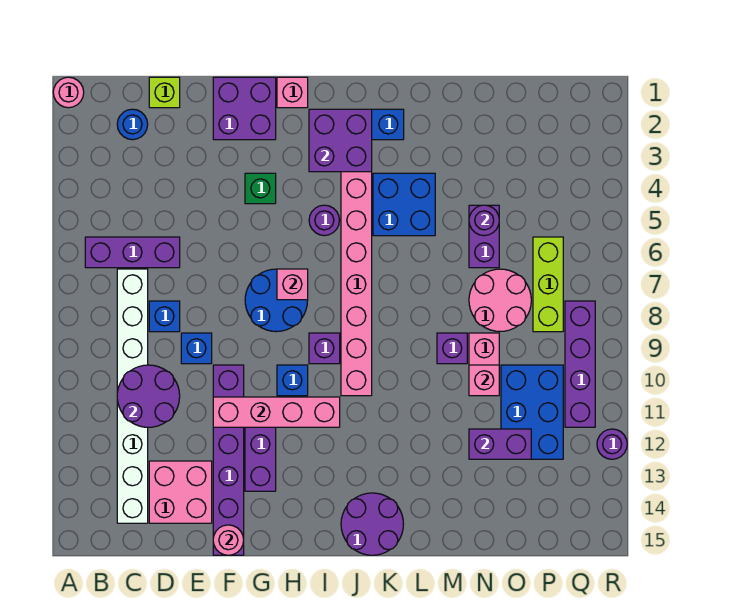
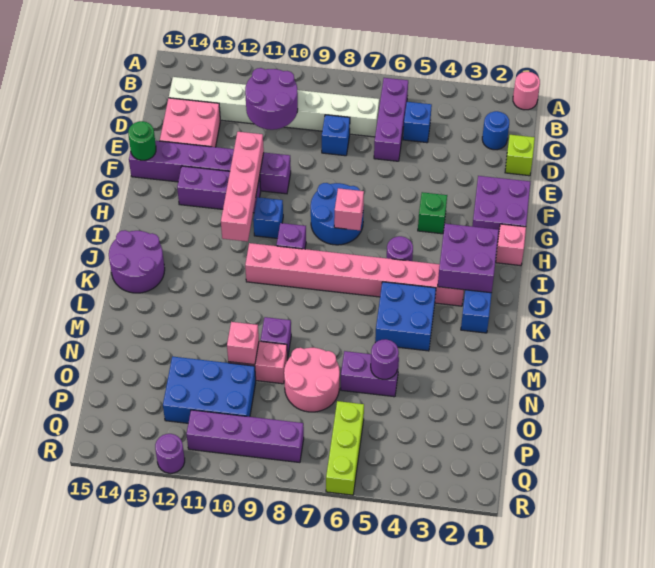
blue 1x1 brick [181,333,212,364] -> blue 1x1 brick moved to [403,102,432,143]
pink 1x1 round brick [213,525,244,555] -> green 1x1 round brick [128,121,156,160]
purple 1x2 brick [469,429,531,459] -> none
lime 1x3 brick [533,237,563,332] -> lime 1x3 brick turned to [326,401,364,495]

